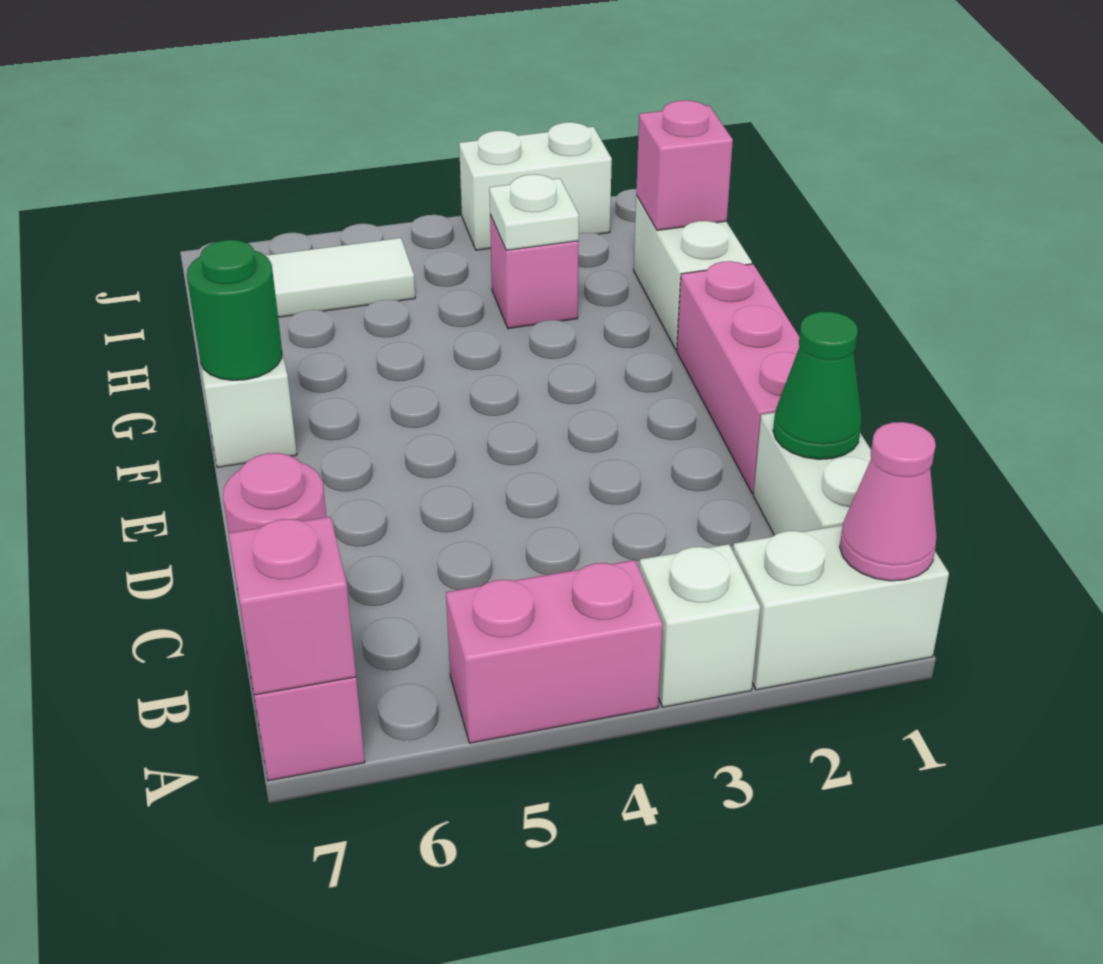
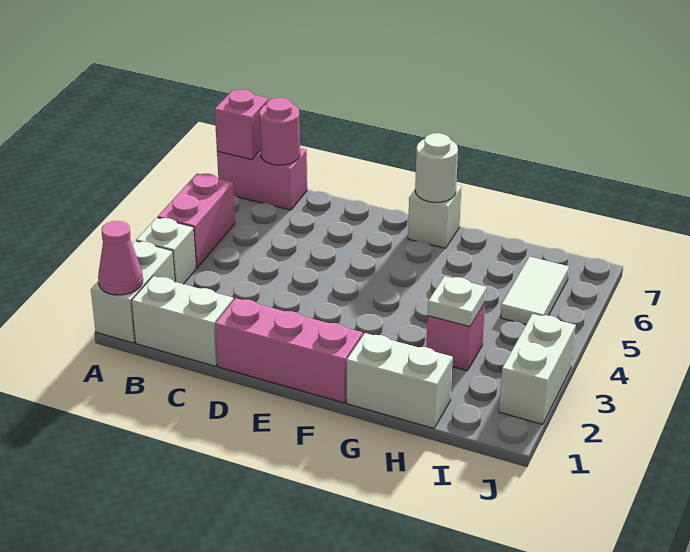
green 1x1 cone [773,312,862,459] -> none
green 1x1 round brick [187,240,282,380] -> white 1x1 round brick [415,133,458,203]
pink 1x1 brick [636,100,733,230] -> none

